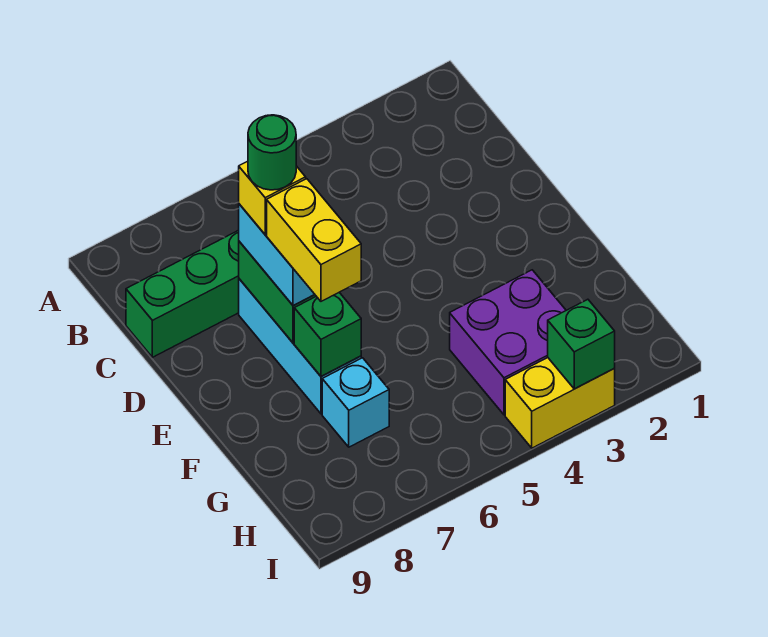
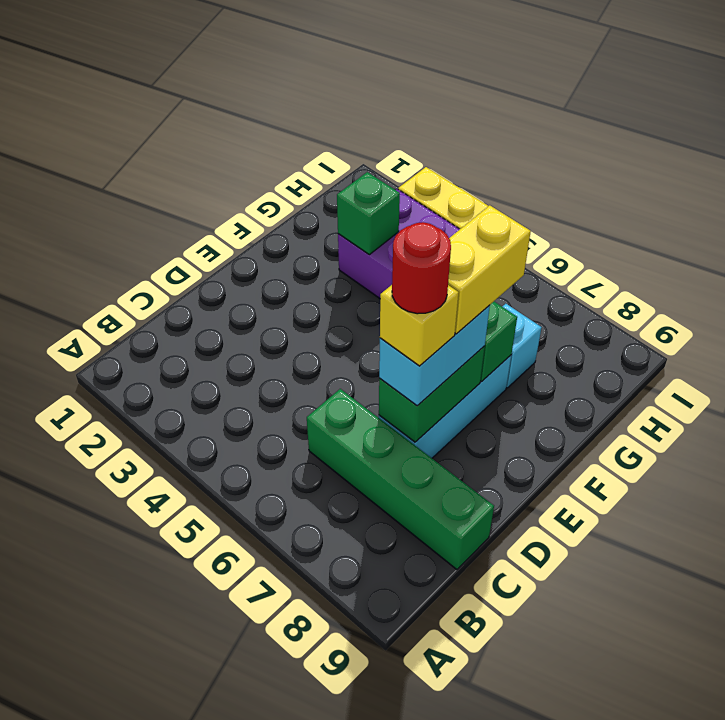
green 1x1 round brick [248,115,296,190] -> red 1x1 round brick [392,222,451,314]
green 1x1 brick [548,299,615,389] -> green 1x1 brick moved to [337,172,400,255]

